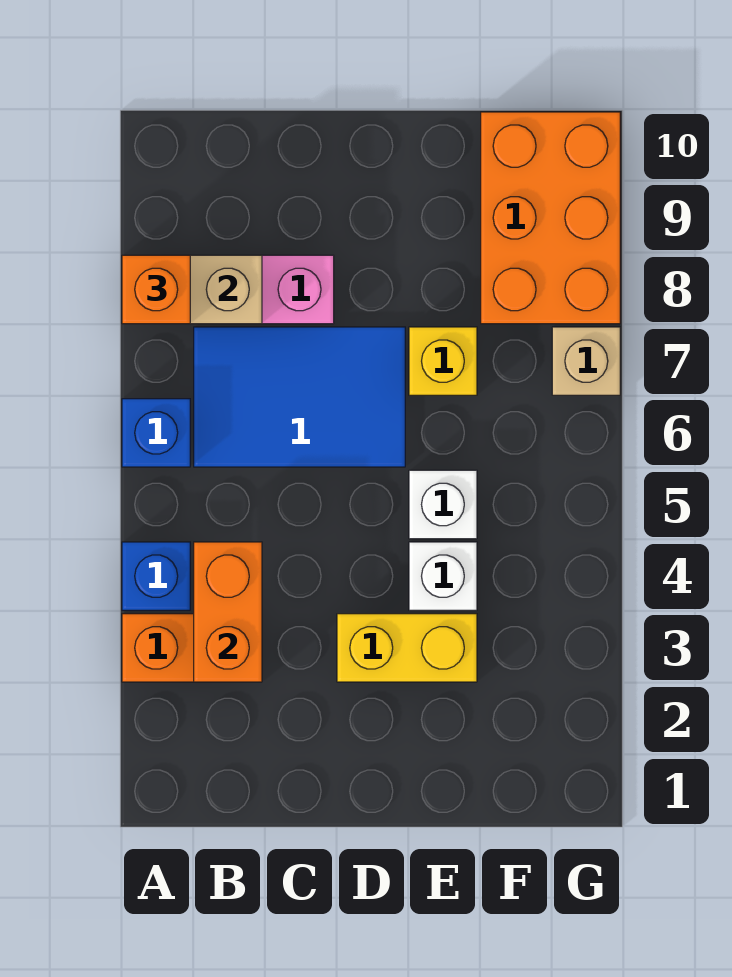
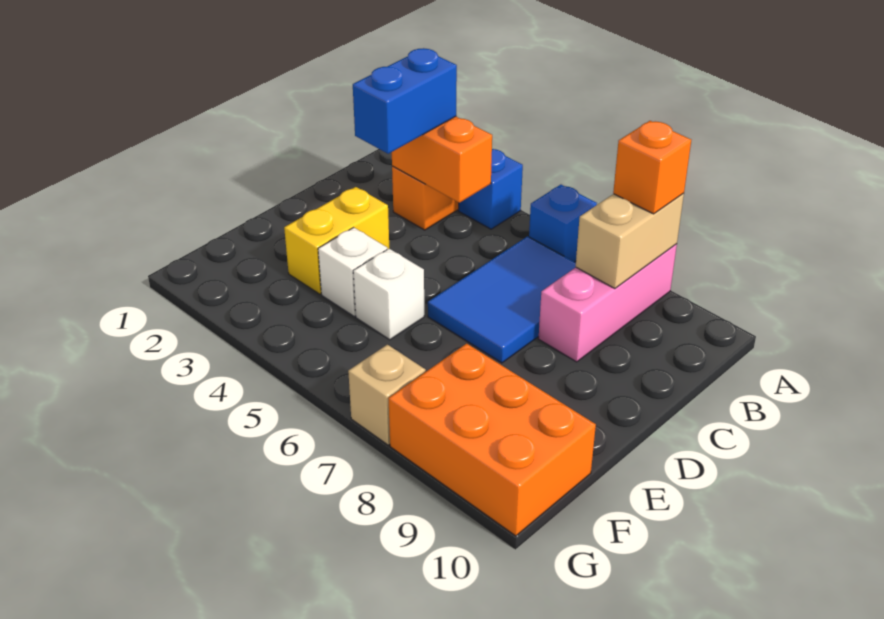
none -> blue 1x2 brick [353,48,457,154]
yellow 1x1 brick [409,327,477,395] -> none

